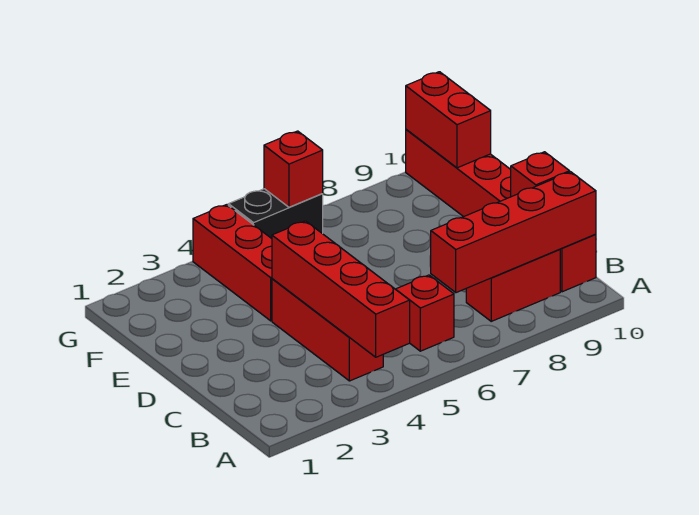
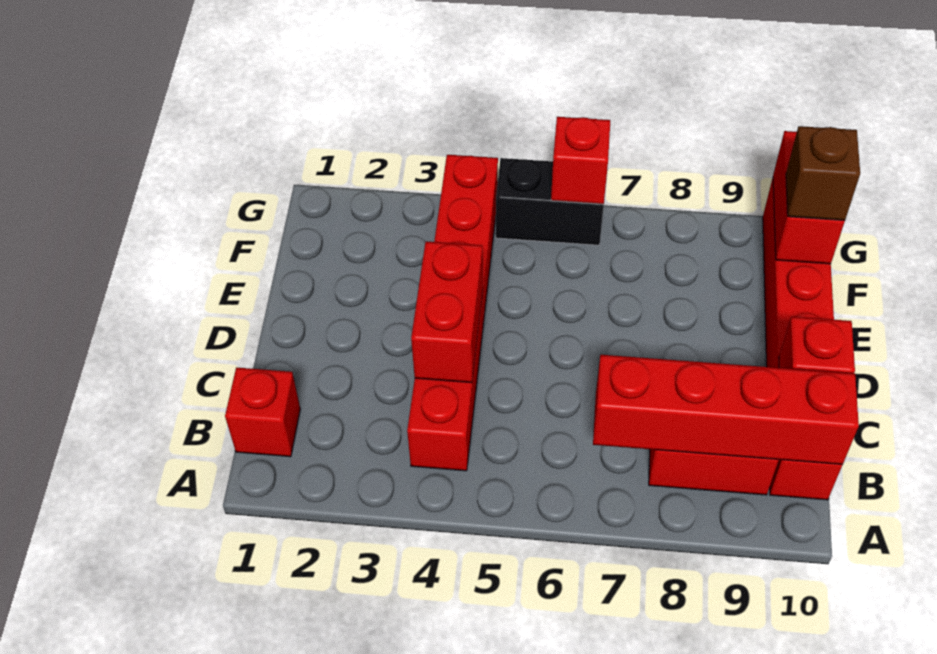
red 1x4 brick [272,221,410,357] -> red 1x2 brick [411,241,483,383]
red 1x1 brick [396,275,454,351] -> red 1x1 brick moved to [225,367,300,457]
none -> brown 1x1 brick [786,126,860,220]

